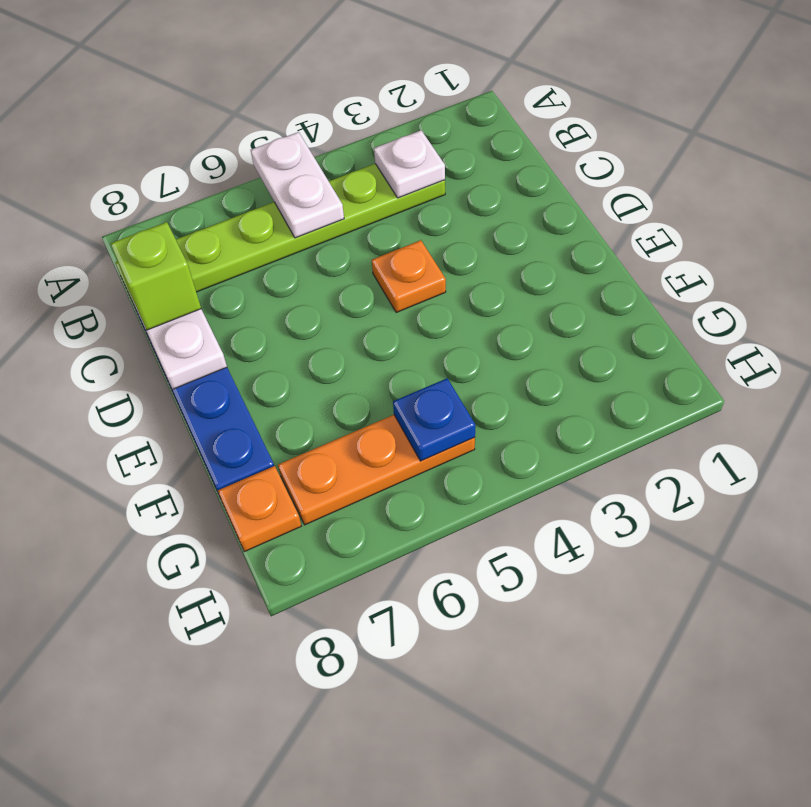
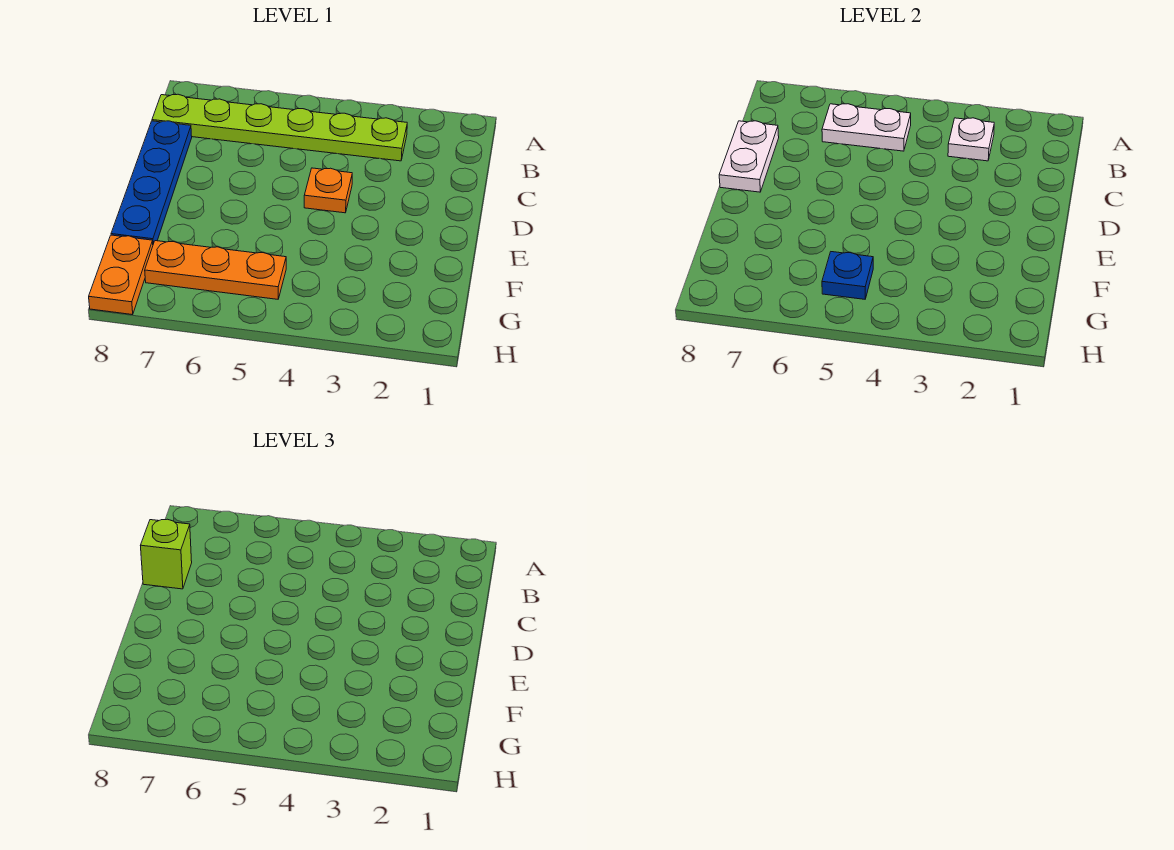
white 1x2 plate [251,132,344,238] -> white 1x2 plate turned to [822,104,911,151]
orange 1x1 plate [218,466,301,552] -> orange 1x2 plate [89,235,153,315]

